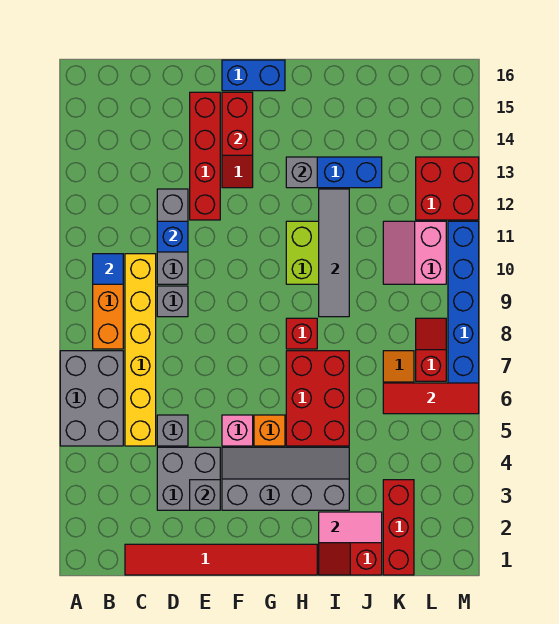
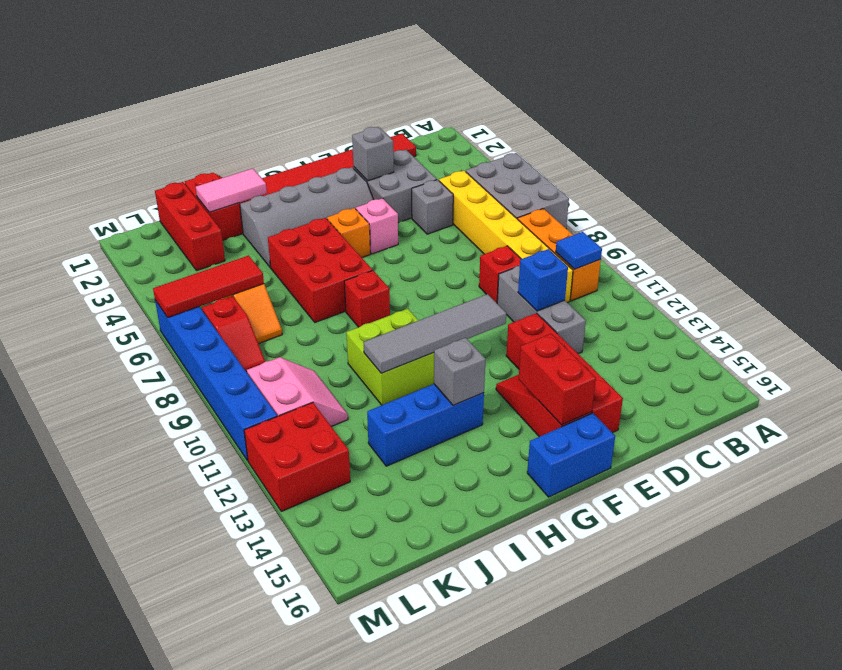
grey 1x1 brick [157,286,188,317] -> red 1x1 brick [479,246,521,303]
grey 1x4 tile [319,189,349,317] -> grey 1x4 tile turned to [363,294,506,373]

